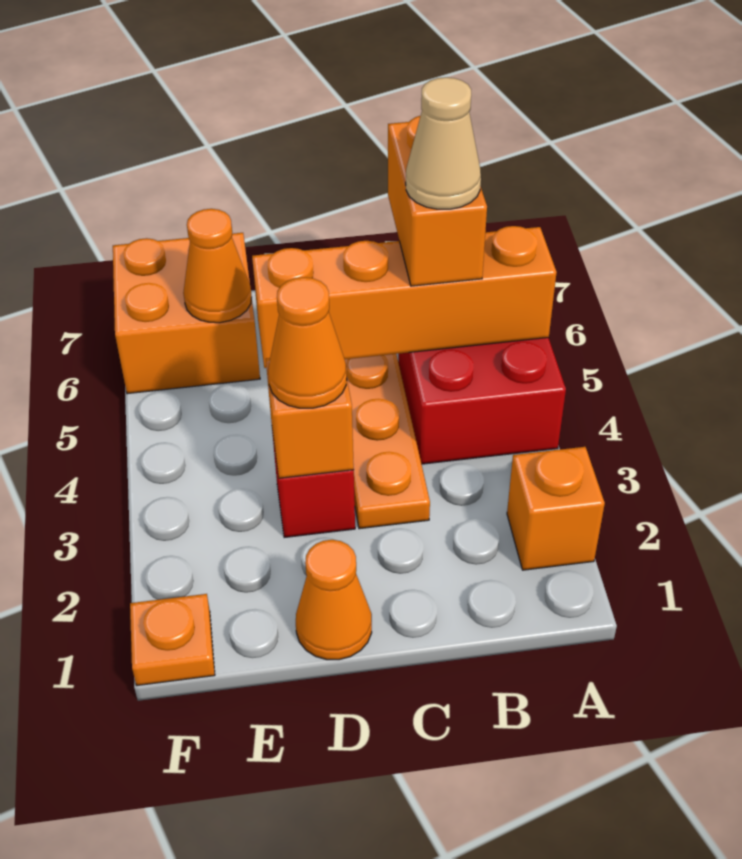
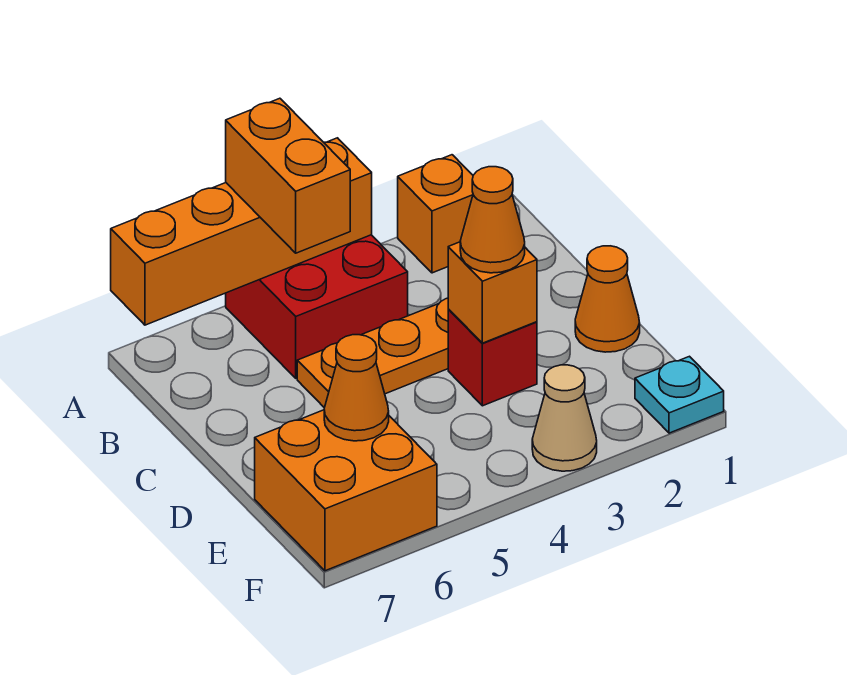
orange 1x4 brick [252,226,557,368] -> orange 1x4 brick turned to [111,138,372,325]
orange 1x2 brick [388,116,487,286] -> orange 1x2 brick turned to [226,98,350,253]
tan 1x1 cone [406,77,481,209] -> tan 1x1 cone moved to [532,365,597,471]
orange 1x1 plate [130,594,215,685] -> cyan 1x1 plate [635,356,724,433]

